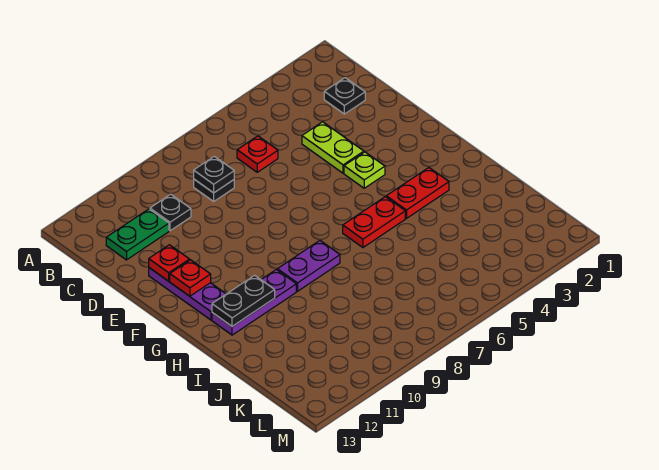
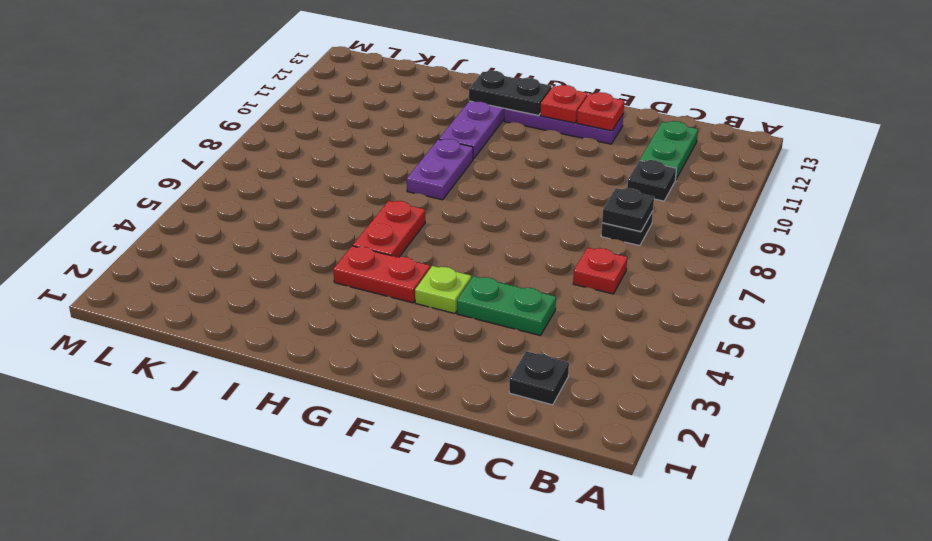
lime 1x2 plate [302,122,364,173] -> green 1x2 plate [457,276,556,335]
red 1x2 plate [386,168,449,218] -> red 1x2 plate turned to [333,246,430,303]
black 1x2 plate [212,275,275,326] -> black 1x2 plate turned to [469,71,552,115]

